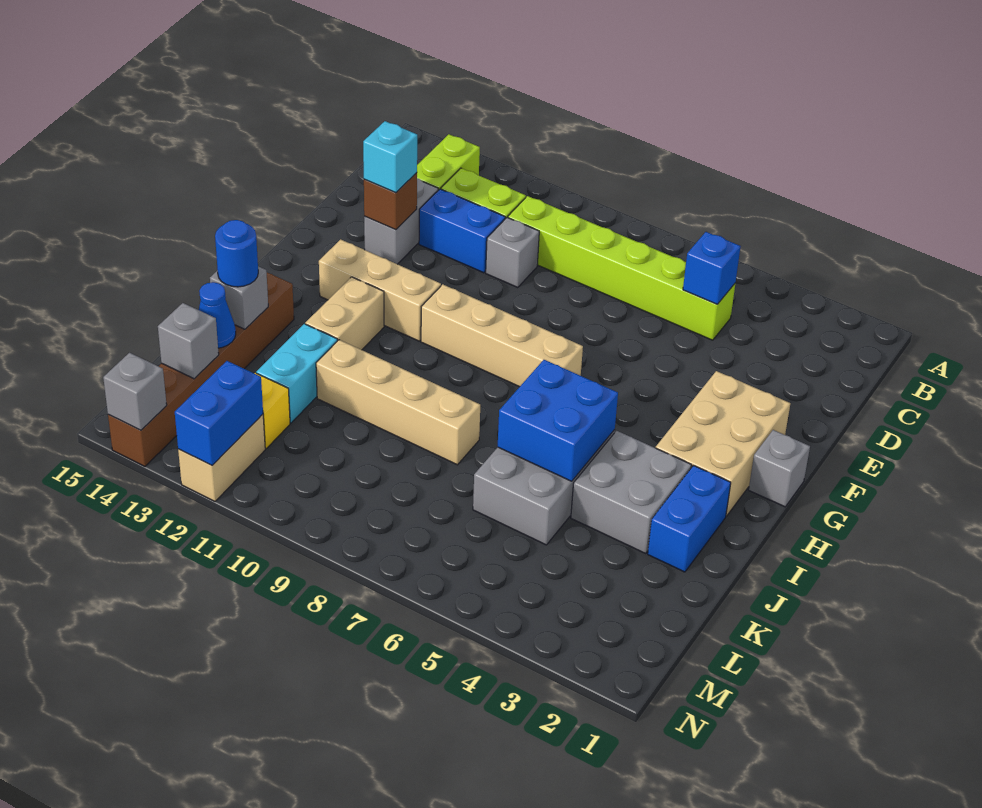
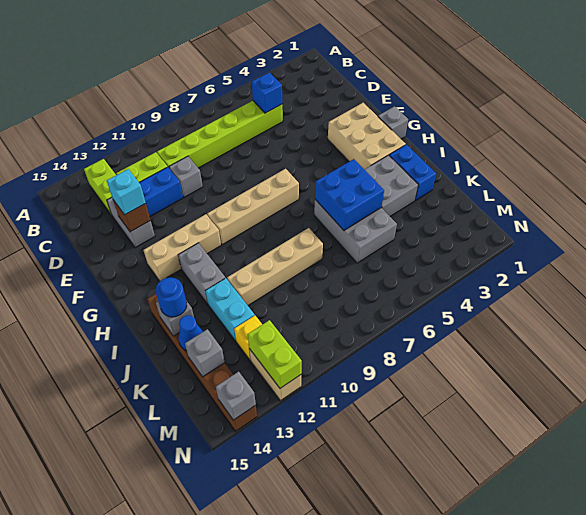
tan 1x2 brick [305,277,384,350] -> grey 1x2 brick [178,243,225,304]
blue 1x2 brick [175,361,263,465] -> lime 1x2 brick [248,320,302,388]

